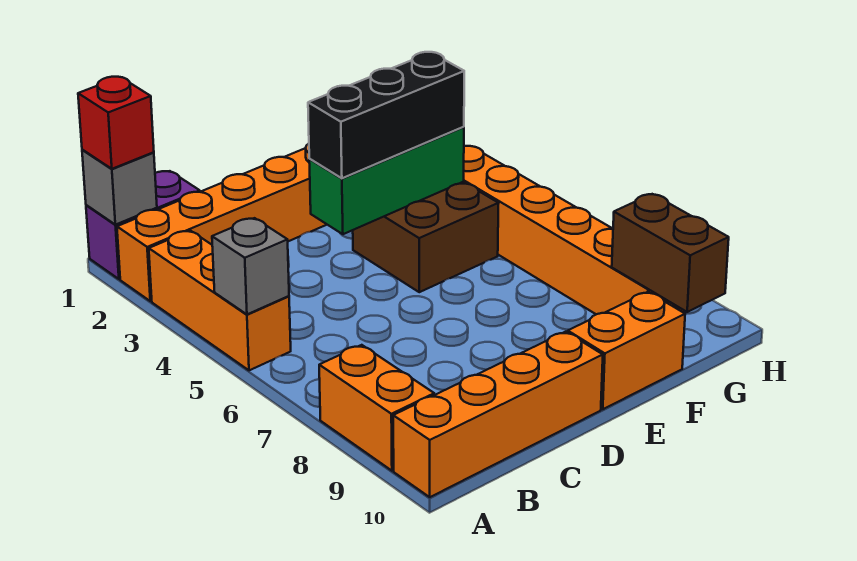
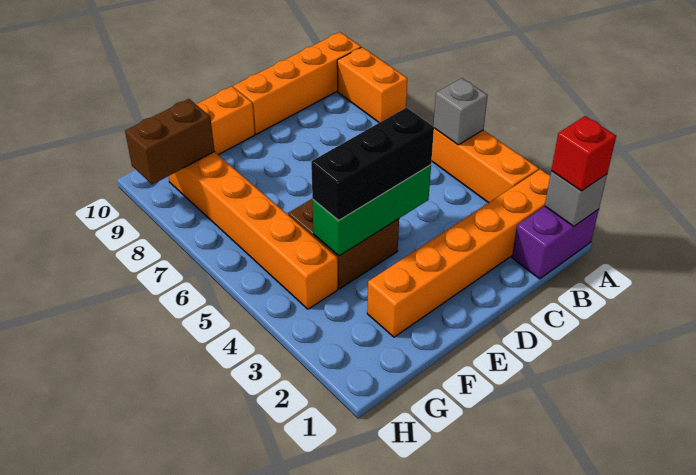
brown 1x2 brick [612,194,729,312] -> brown 1x2 brick turned to [125,99,215,185]

